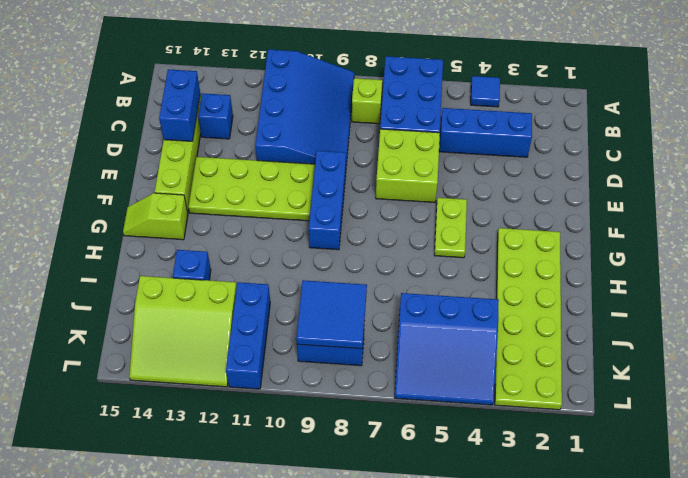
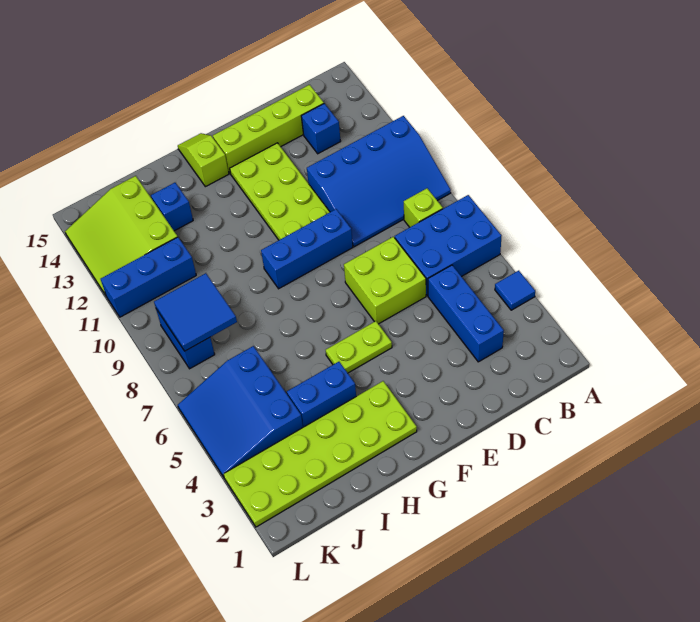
blue 1x2 brick [159,69,200,141] -> blue 1x2 brick moved to [287,362,356,427]

